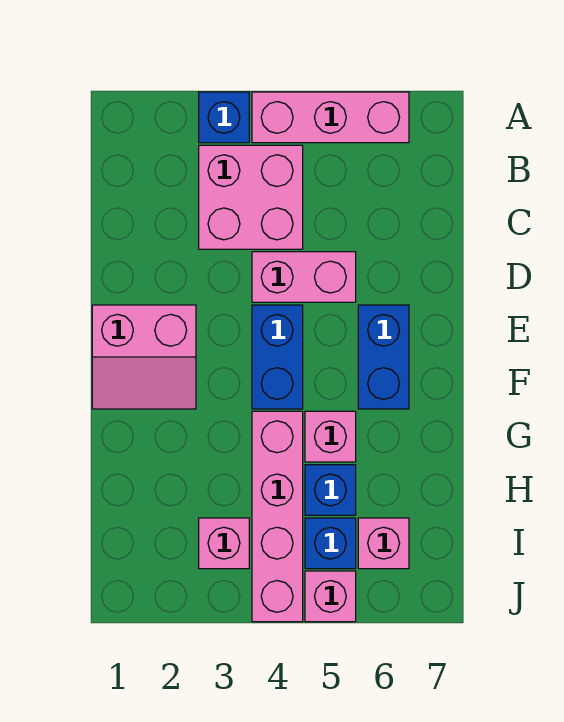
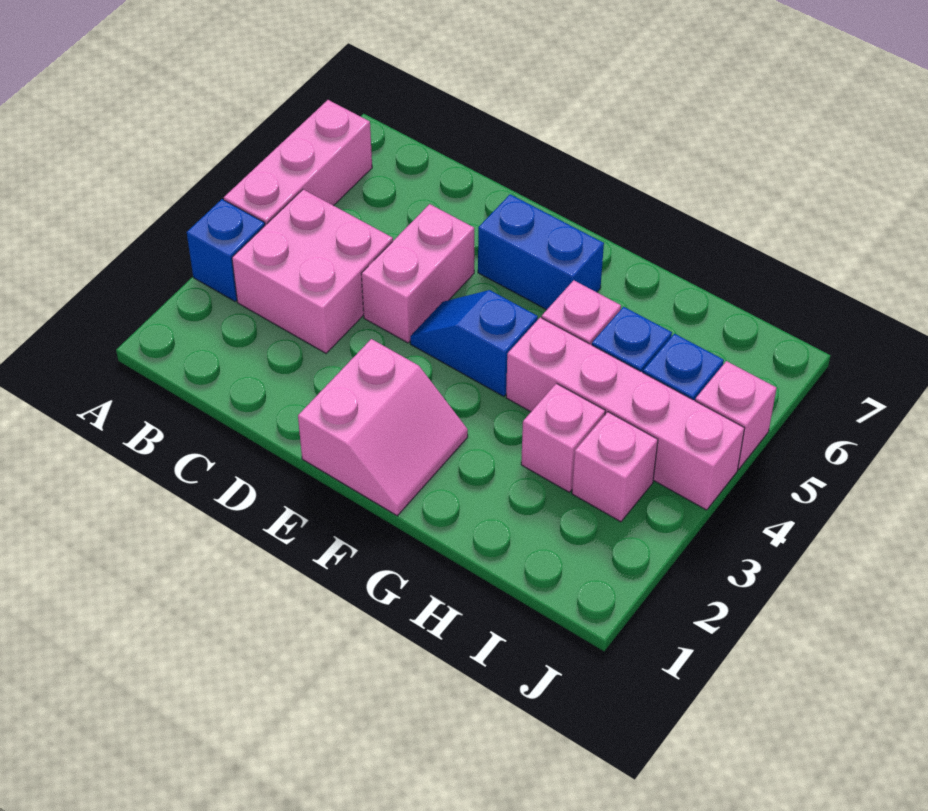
blue 1x2 brick [252,305,303,409] -> blue 1x2 slope [410,290,538,397]
pink 1x1 brick [358,518,409,569] -> pink 1x1 brick moved to [521,383,605,492]

